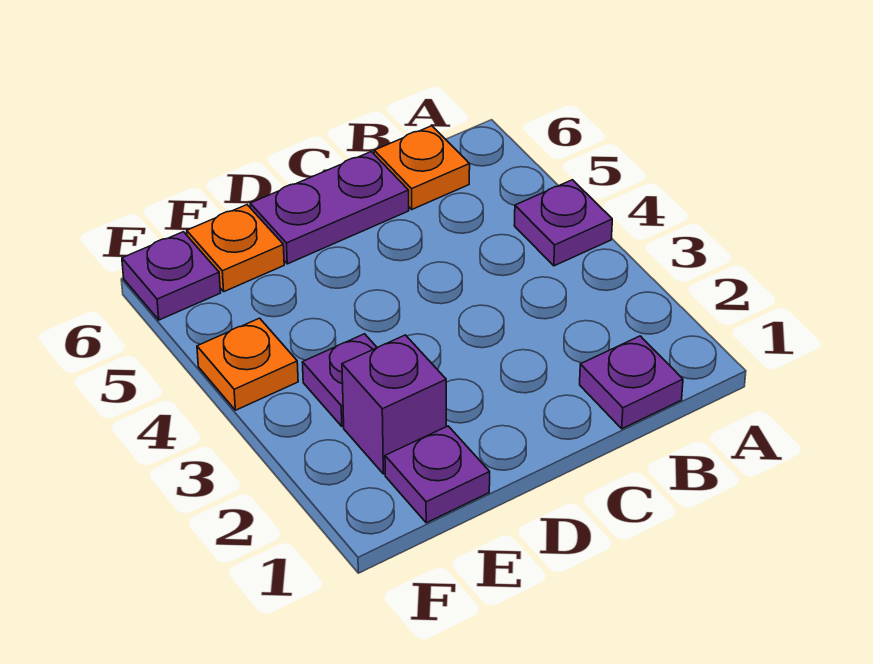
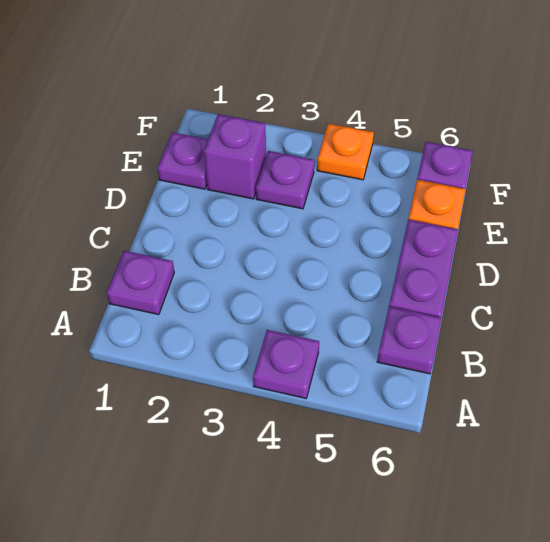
orange 1x1 plate [374,126,470,209] -> purple 1x1 plate [377,307,441,374]

